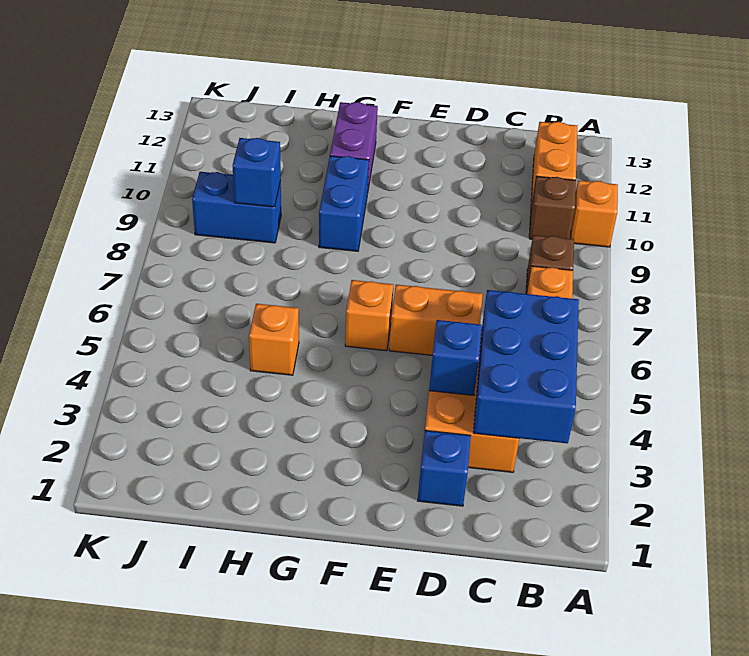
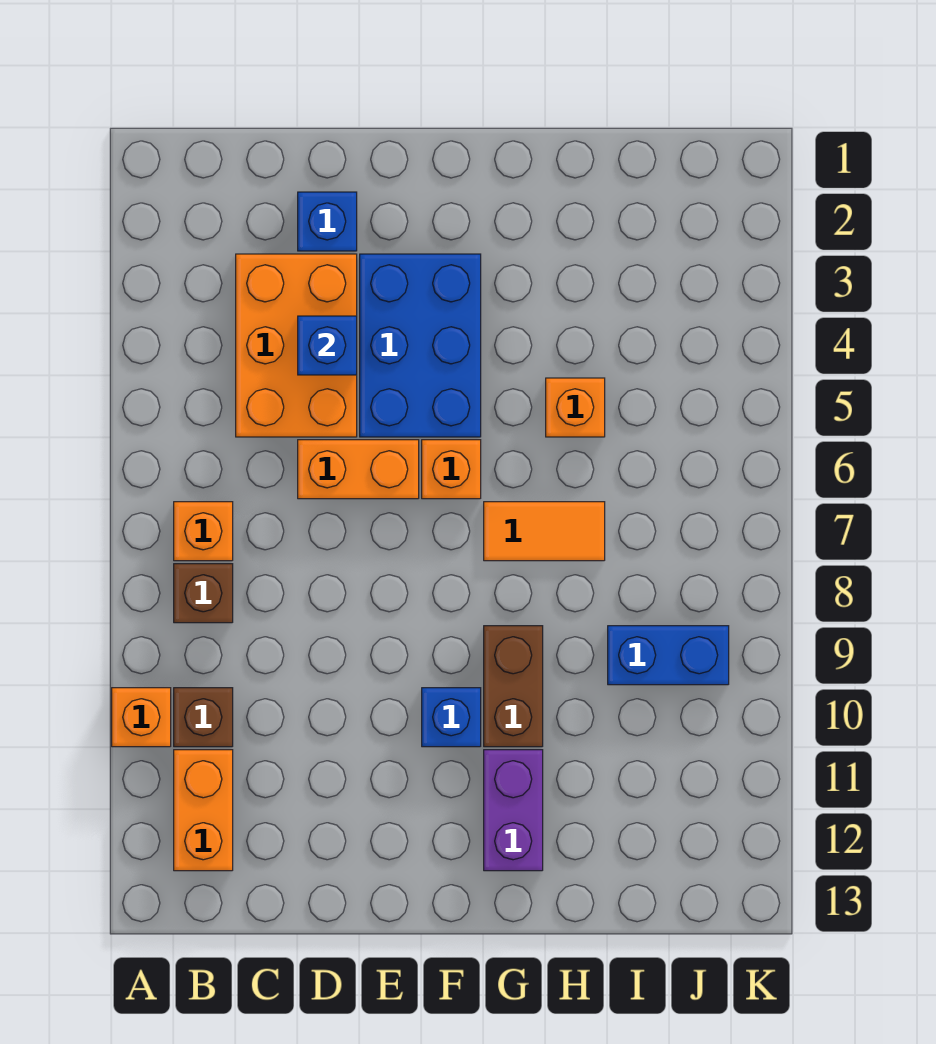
blue 2x3 brick [473,290,579,443] -> blue 2x3 brick moved to [360,254,481,437]
none -> orange 1x2 tile [484,502,605,561]
blue 1x2 brick [319,156,369,251] -> brown 1x2 brick [484,626,543,747]
blue 1x1 brick [233,138,281,207] -> blue 1x1 brick moved to [422,688,481,747]

